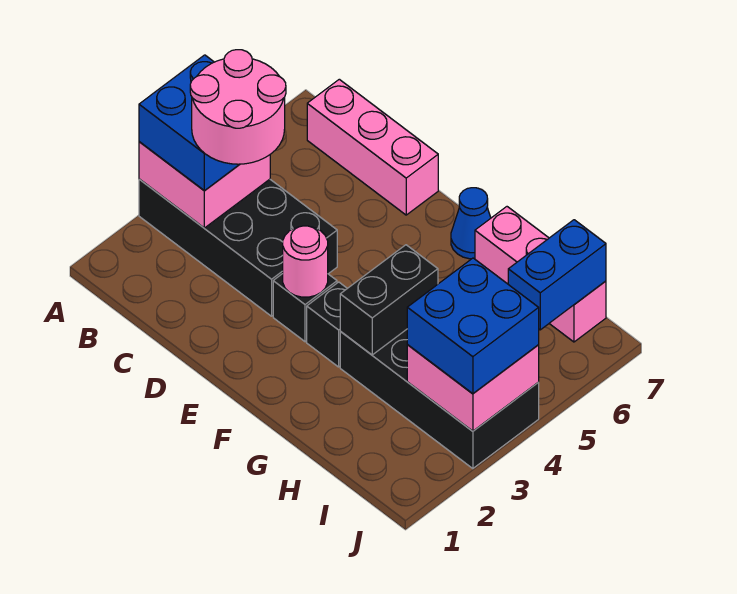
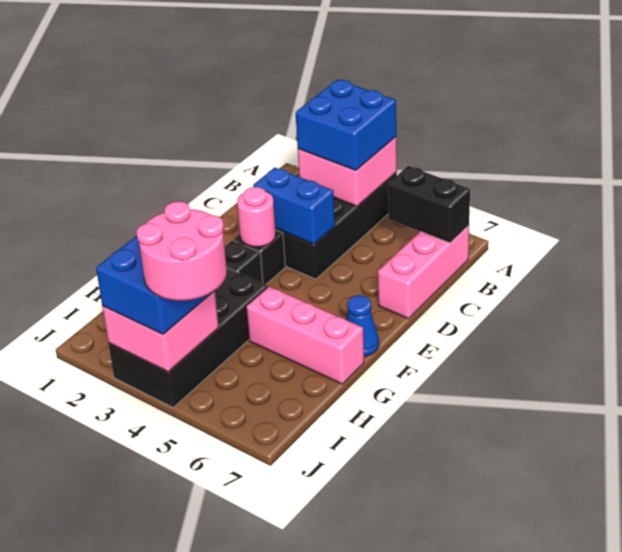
pink 2x2 round brick [190,50,286,164] -> pink 2x2 round brick moved to [137,201,227,300]
black 1x2 brick [340,245,438,355] -> black 1x2 brick moved to [388,166,470,243]
pink 1x3 brick [475,207,606,342] -> pink 1x3 brick turned to [246,286,364,384]
blue 1x2 brick [508,220,606,330] -> blue 1x2 brick moved to [253,167,335,244]

